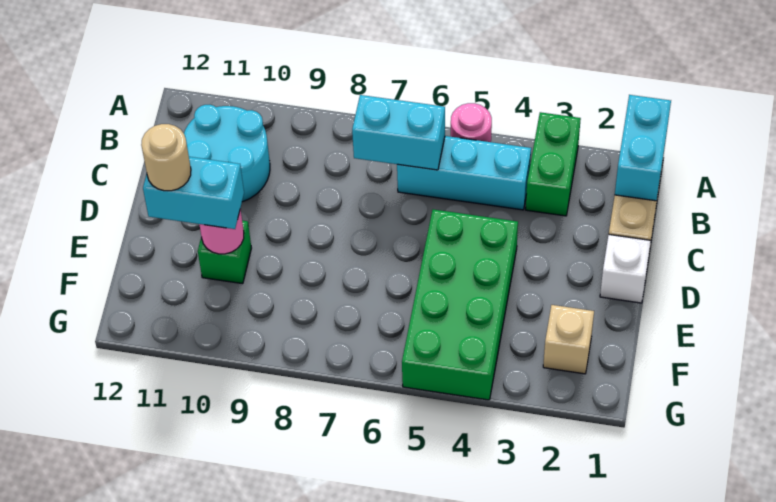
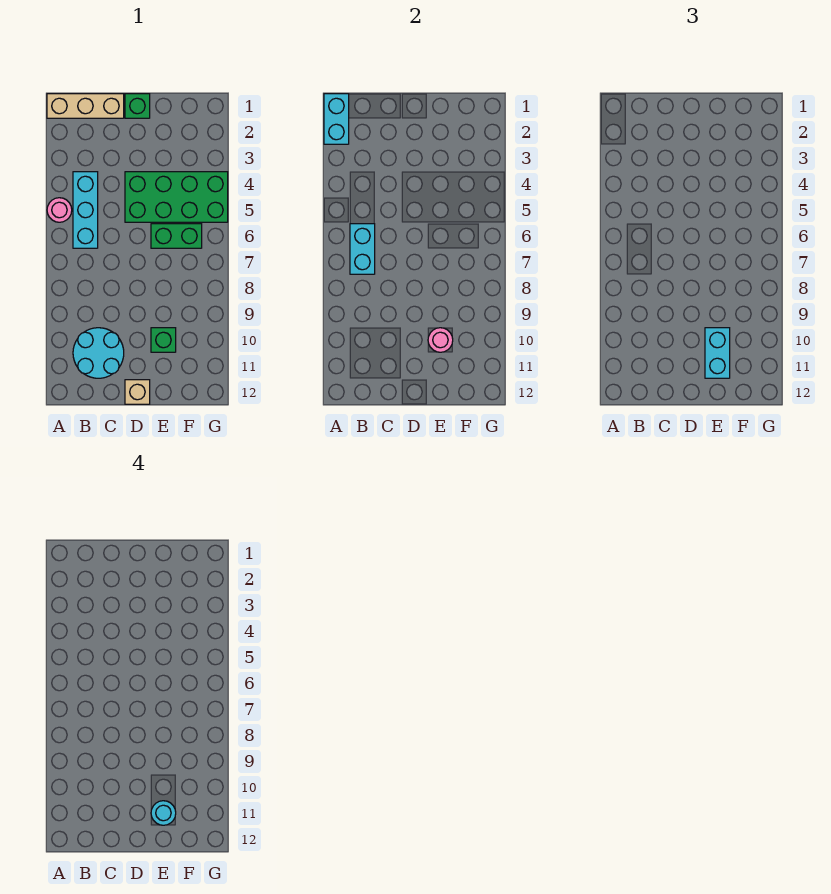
cyan 1x2 brick [615,95,671,201] -> cyan 1x2 brick turned to [324,94,349,144]
green 1x2 brick [526,112,581,216] -> green 1x2 brick moved to [151,224,202,248]
white 1x1 brick [600,235,651,303] -> green 1x1 brick [125,94,150,118]
tan 1x1 round brick [141,124,191,191] -> cyan 1x1 round brick [151,801,176,825]
tan 1x1 brick [543,305,594,374] -> tan 1x1 brick moved to [125,380,150,404]

